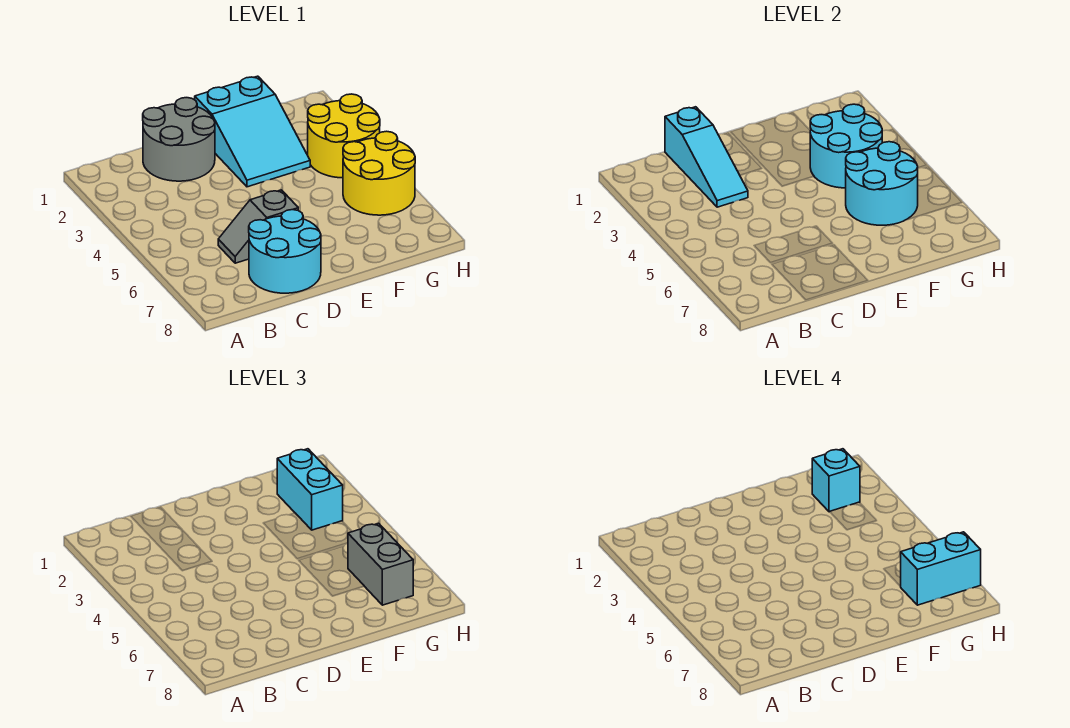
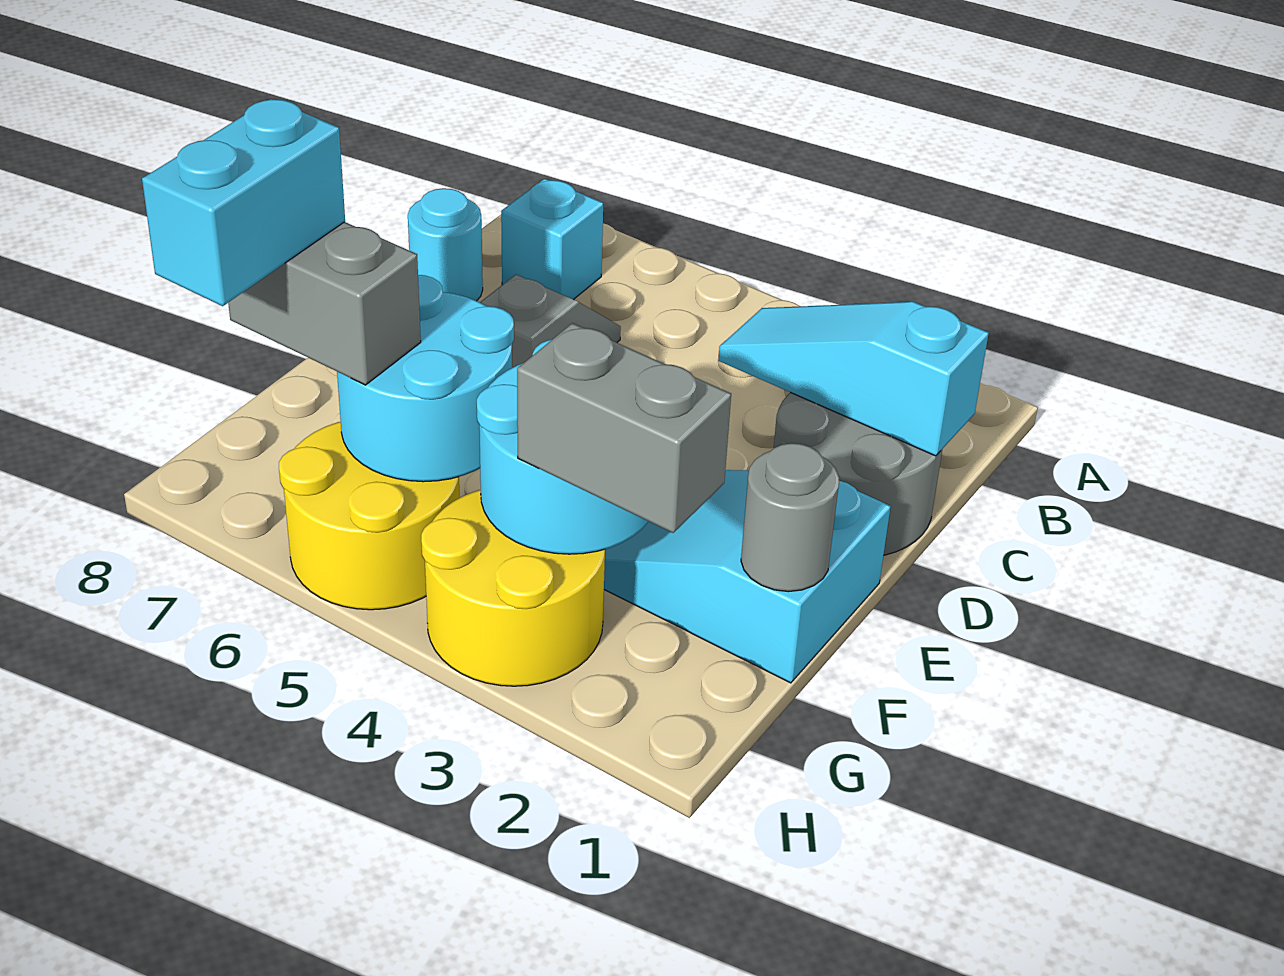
cyan 2x2 round brick [249,210,321,293] -> cyan 1x1 round brick [408,188,483,301]
none -> grey 1x1 round brick [741,443,839,592]
cyan 1x2 brick [277,449,343,530] -> grey 1x2 brick [517,323,731,533]
cyan 1x1 brick [812,449,860,512] -> cyan 1x1 brick moved to [501,179,603,300]

